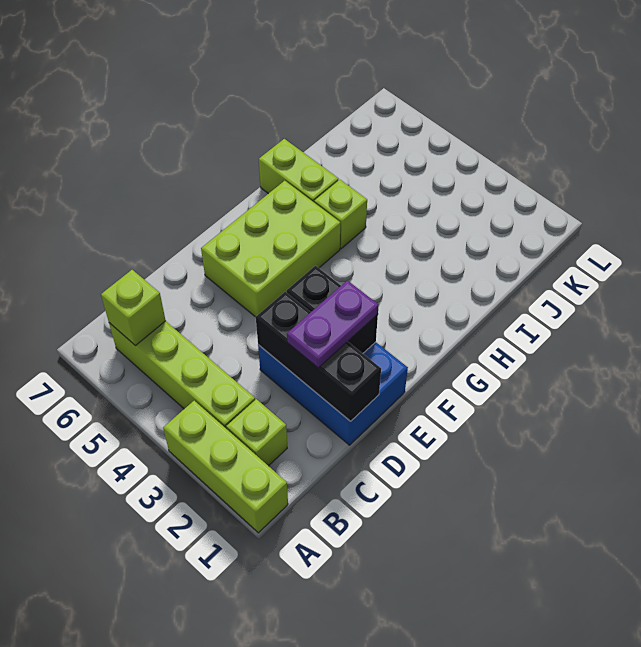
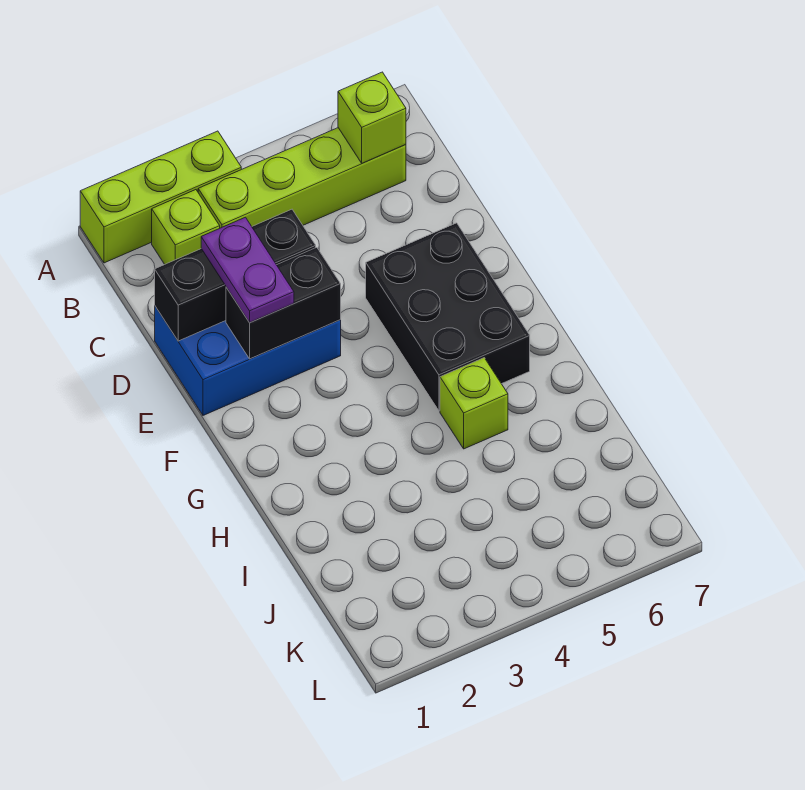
lime 2x3 brick [201,181,340,317] -> black 2x3 brick [366,223,530,411]
lime 1x2 brick [259,139,339,202] -> none

